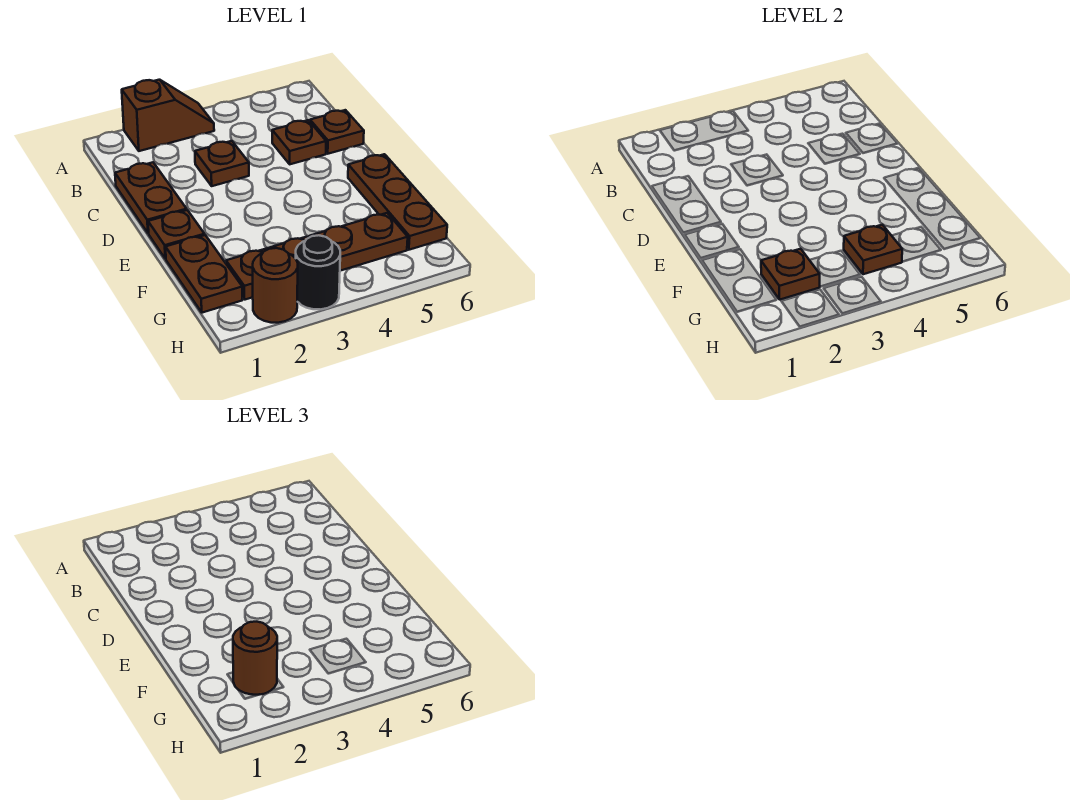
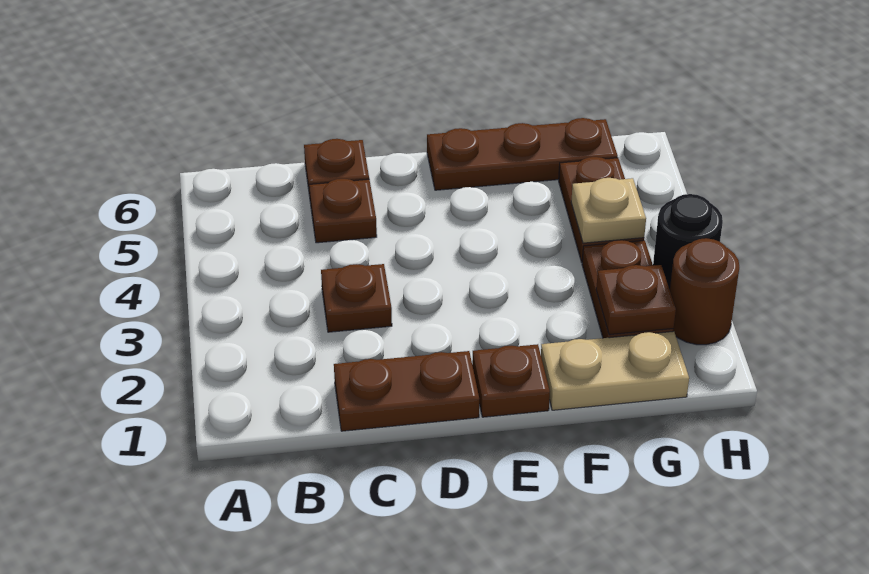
brown 1x2 slope [122,80,214,151] -> none
brown 1x2 plate [166,235,242,313] -> tan 1x2 plate [541,331,689,410]
brown 1x1 round brick [233,622,277,695] -> none
brown 1x1 plate [844,225,902,274] -> tan 1x1 plate [571,178,646,243]

